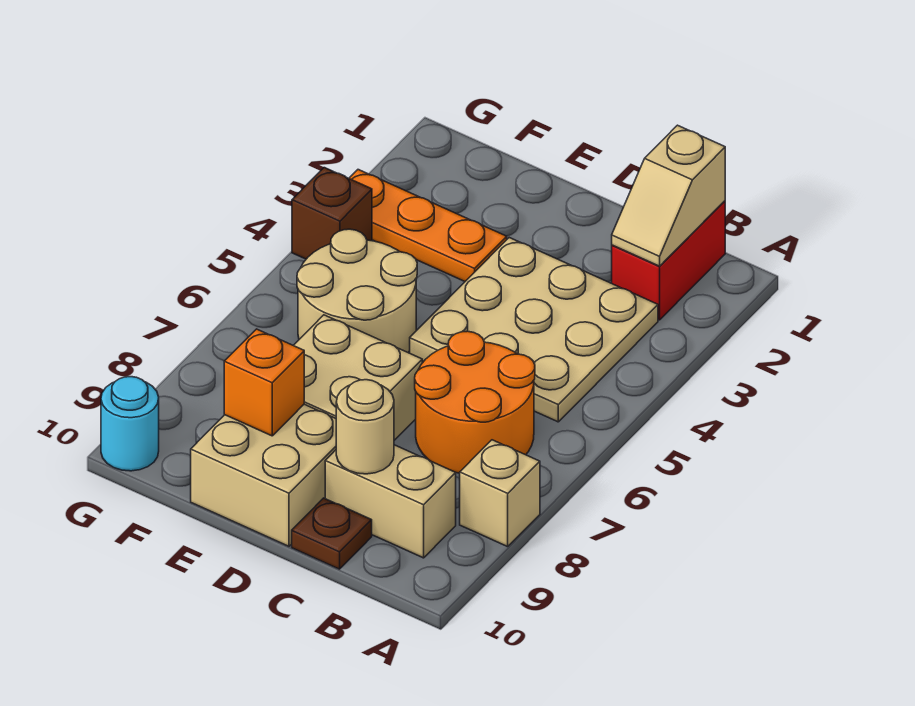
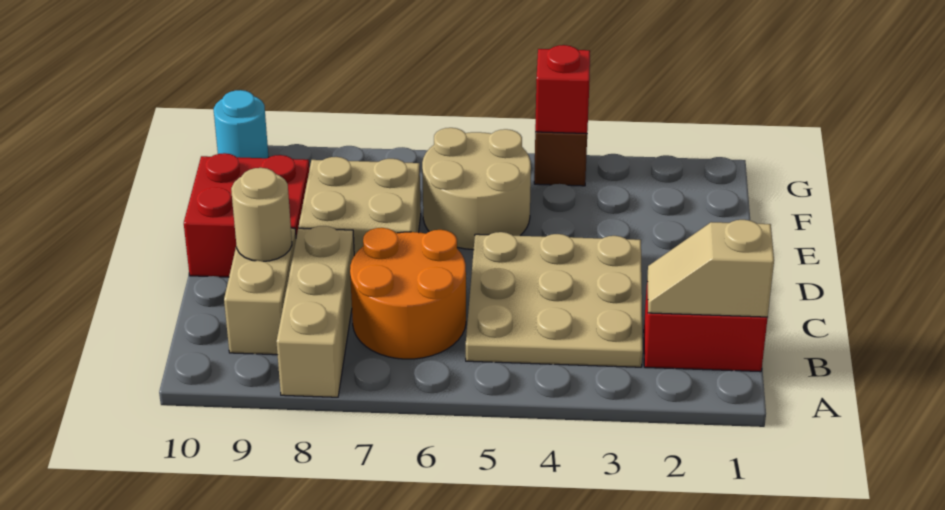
tan 1x1 brick [460,440,540,547] -> tan 1x3 brick [276,226,354,397]
brown 1x1 plate [292,498,372,569] -> none
tan 2x2 brick [191,404,336,546] -> red 2x2 brick [184,153,309,277]
orange 1x3 plate [349,170,507,281] -> none
orange 1x1 brick [224,329,304,436] -> none
none -> red 1x1 brick [535,45,590,134]

